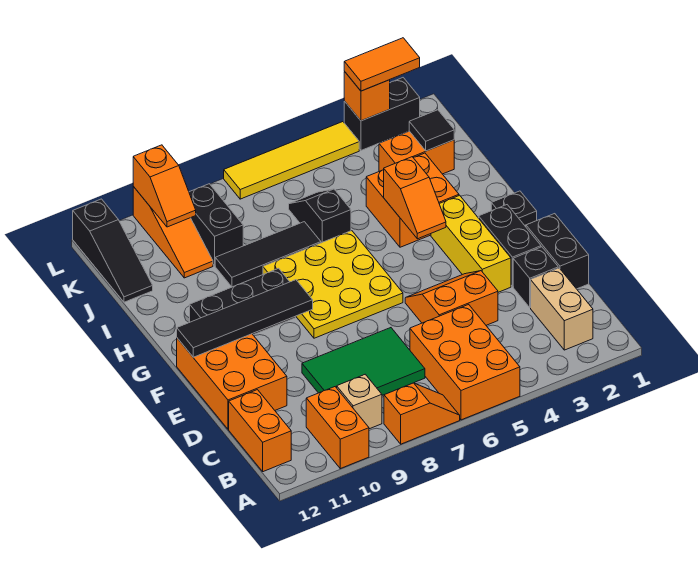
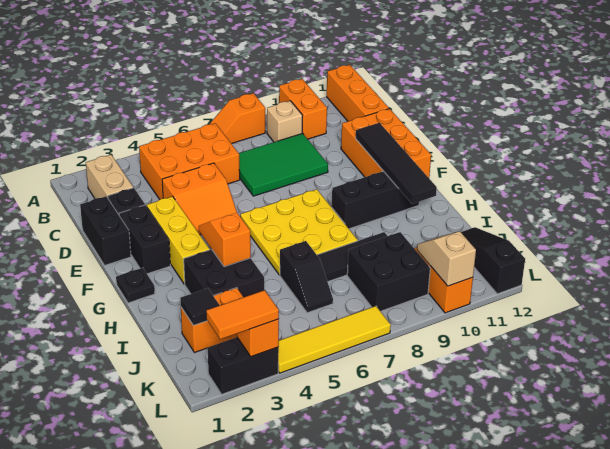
orange 2x3 brick [410,304,520,420] -> orange 2x3 brick turned to [139,123,240,199]
orange 1x2 brick [229,390,291,472] -> orange 1x3 brick [327,65,389,121]
black 1x4 tile [177,280,313,357] -> black 1x4 tile turned to [356,123,437,204]
orange 2x2 brick [366,153,459,247] -> black 2x2 brick [184,249,264,297]
black 1x2 brick [189,184,243,266] -> black 2x2 brick [347,232,430,311]
orange 1x2 slope [133,145,196,227] -> tan 1x2 slope [417,232,476,286]

